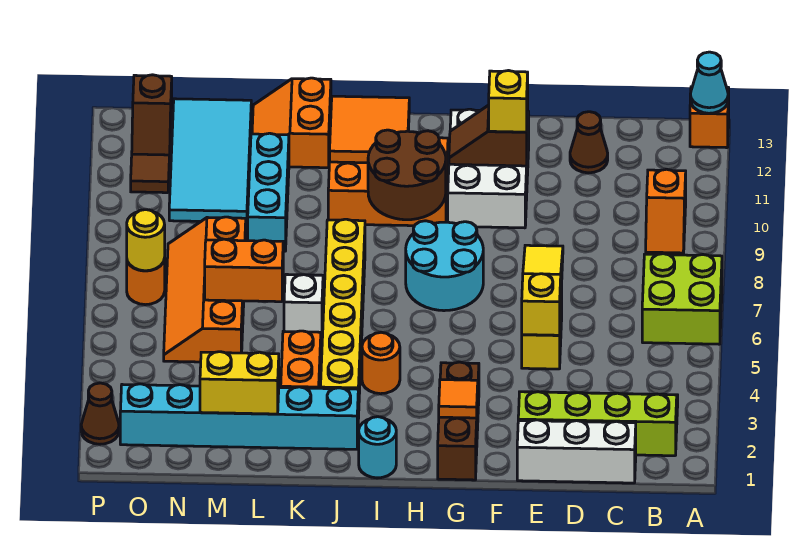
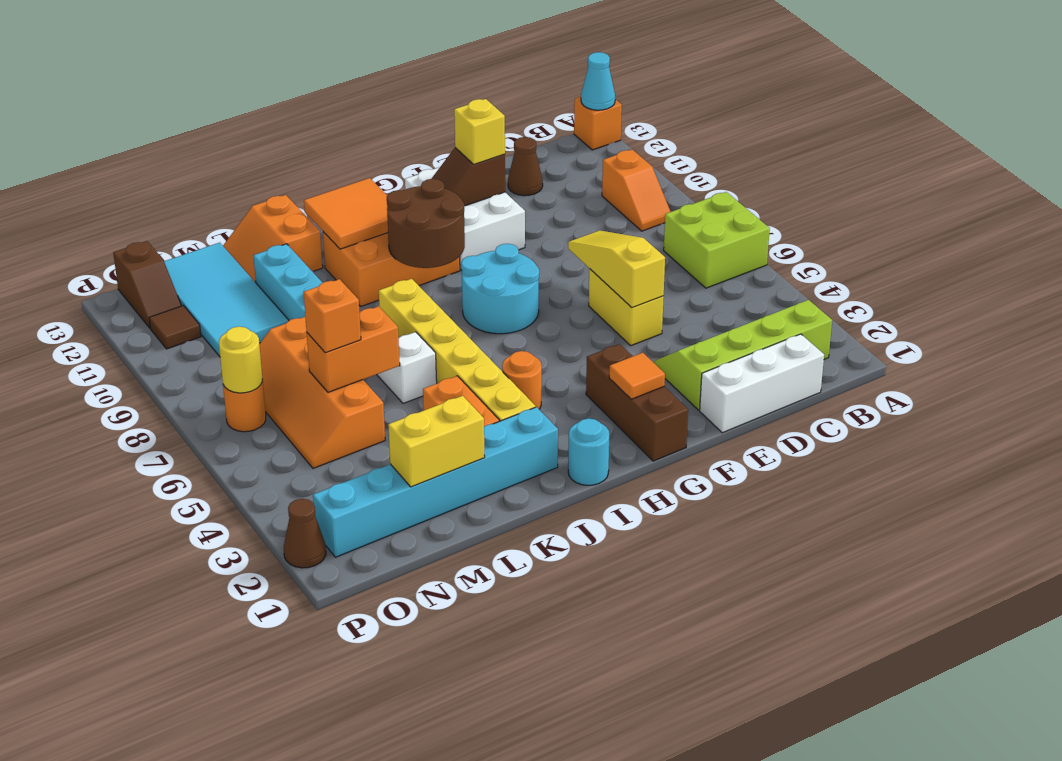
none -> orange 1x1 brick [304,279,361,353]

